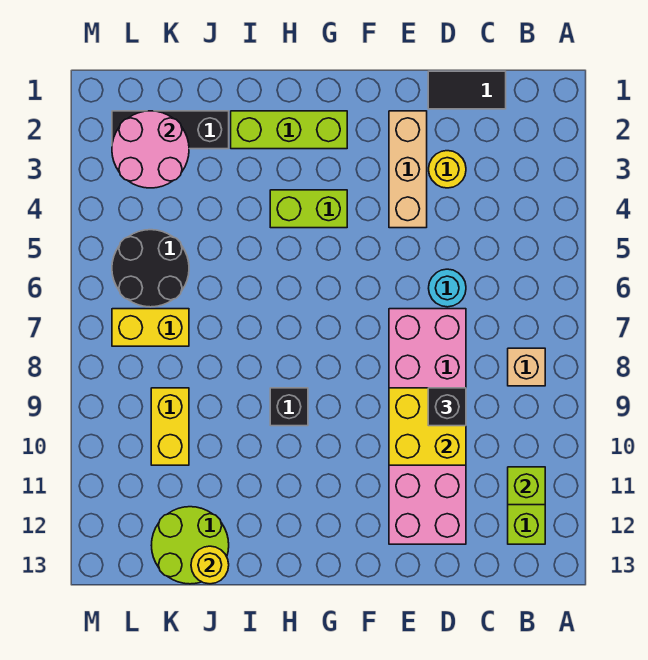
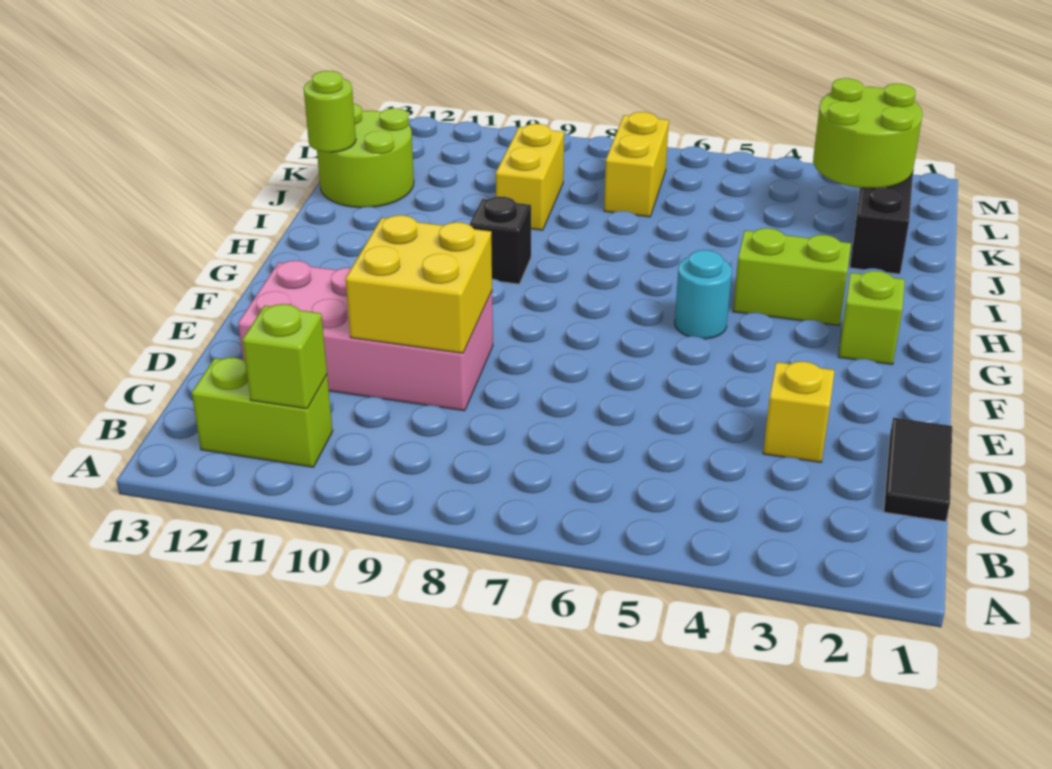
tan 1x1 brick [508,348,545,386] -> none
yellow 1x1 round brick [429,151,466,188] -> yellow 1x1 brick [763,361,835,462]
cyan 1x1 round brick [429,269,466,307] -> cyan 1x1 round brick moved to [675,250,732,339]
pink 2x6 brick [389,309,466,544] -> pink 2x4 brick [238,261,493,411]
black 1x1 brick [428,388,466,426] -> none
tan 1x3 brick [389,111,427,228] -> none
lime 1x3 brick [231,111,347,149] -> lime 1x1 brick [838,271,905,365]
lime 1x2 brick [270,190,347,228] -> lime 1x2 brick turned to [733,228,851,325]
yellow 1x1 round brick [191,546,229,584] -> lime 1x1 round brick [304,71,356,152]
pink 2x2 round brick [112,111,189,188] -> lime 2x2 round brick [813,78,923,188]
black 2x2 round brick [112,230,189,307] -> none
yellow 1x2 brick [151,388,189,465] -> yellow 1x2 brick turned to [496,124,564,230]

